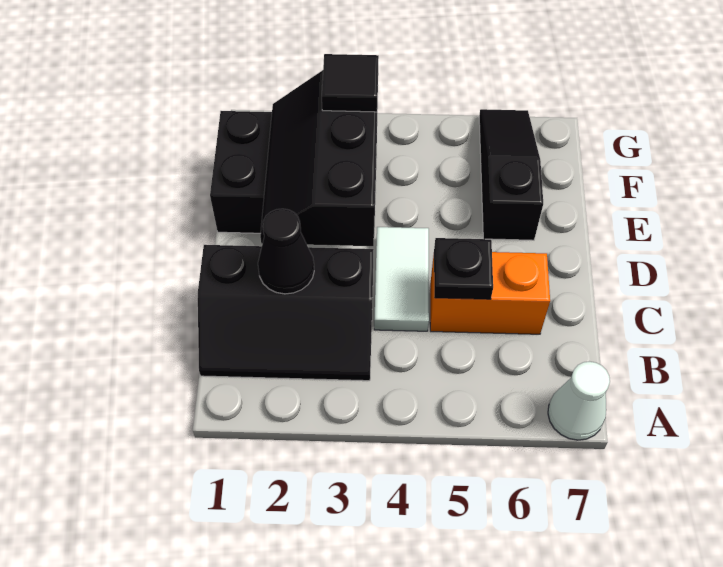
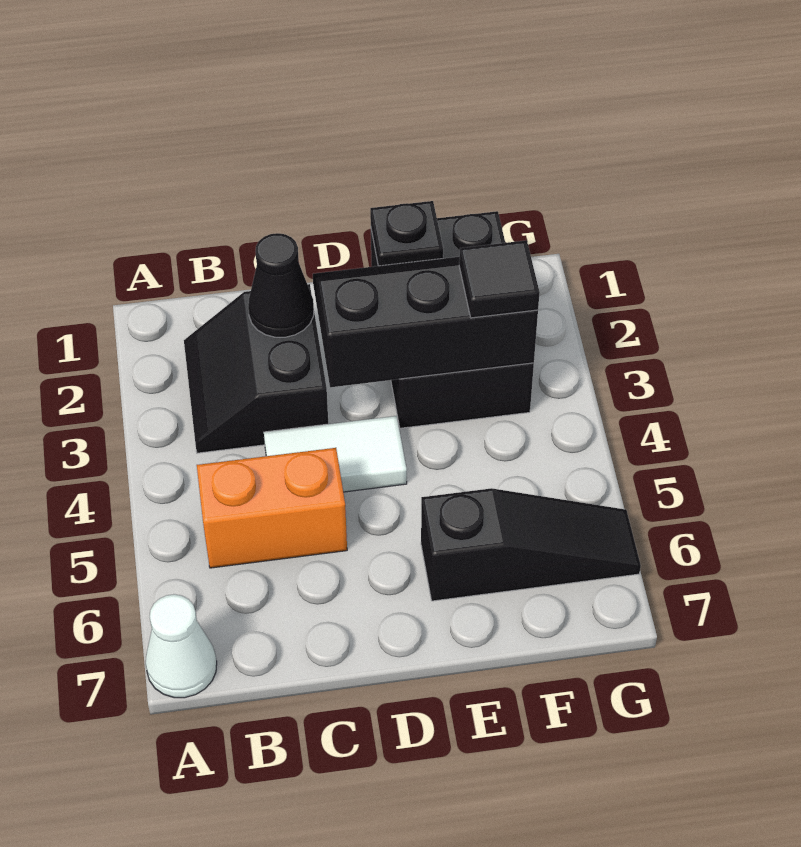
black 2x3 slope [198,245,374,381] -> black 2x2 slope [184,284,328,453]
orange 1x2 brick [430,252,550,334] -> orange 1x2 brick turned to [197,448,347,568]
black 1x1 plate [434,238,493,299] -> black 1x1 plate moved to [370,201,443,266]

